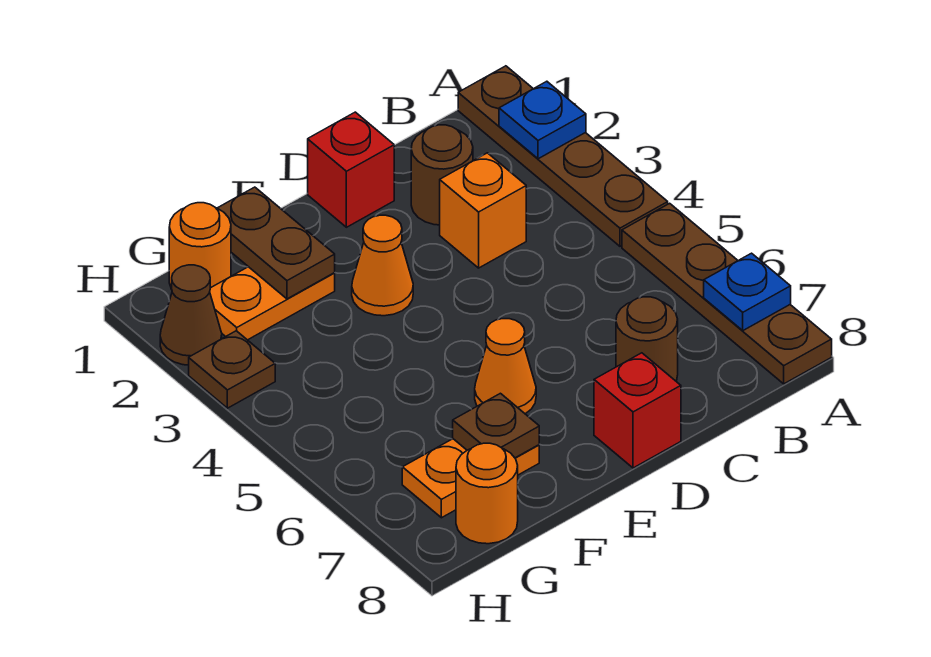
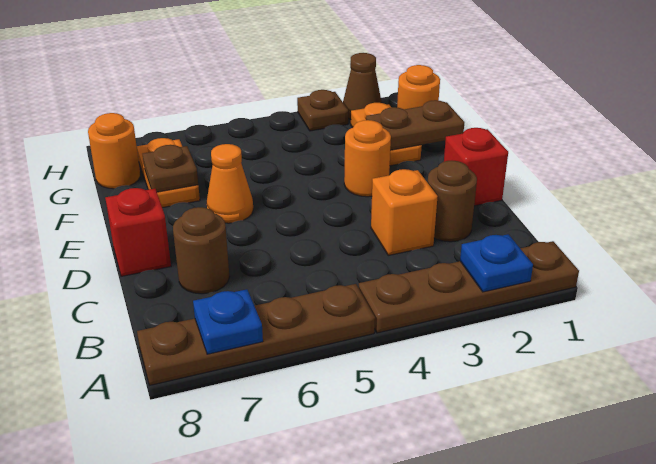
orange 1x1 cone [352,215,413,316] -> orange 1x1 round brick [344,120,391,197]

